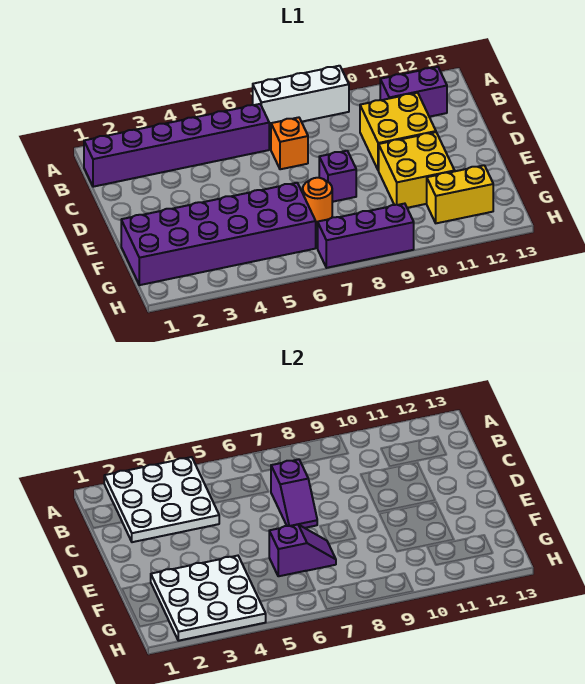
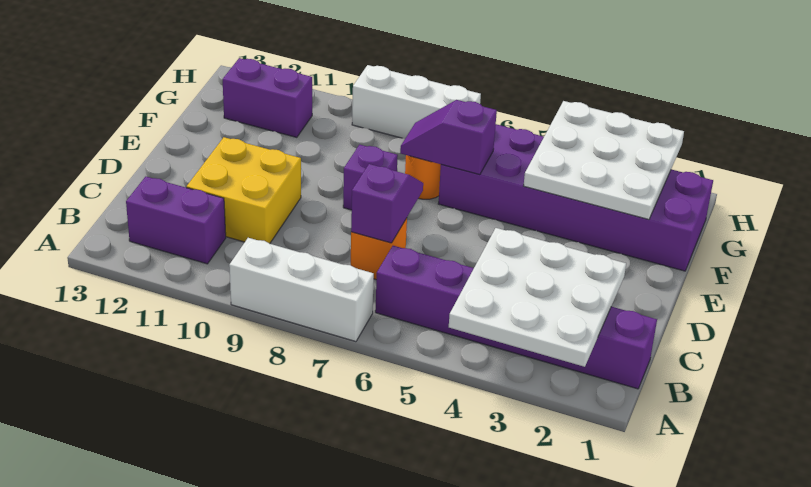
yellow 2x2 brick [379,132,454,208] -> none
yellow 1x2 brick [427,165,493,223] -> purple 1x2 brick [223,58,312,137]
purple 1x3 brick [318,204,414,268] -> white 1x3 brick [352,65,481,138]

